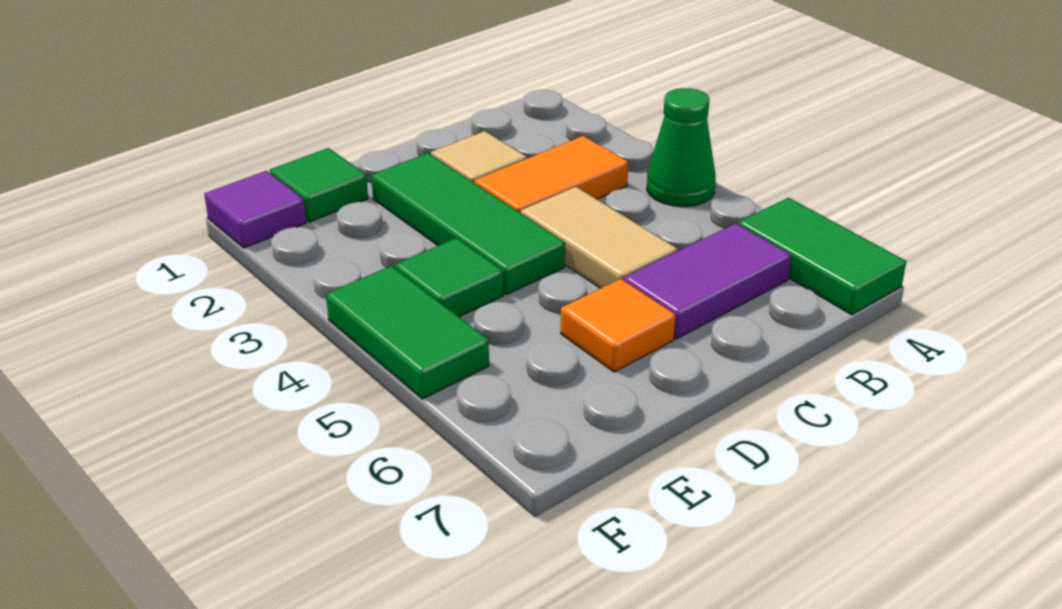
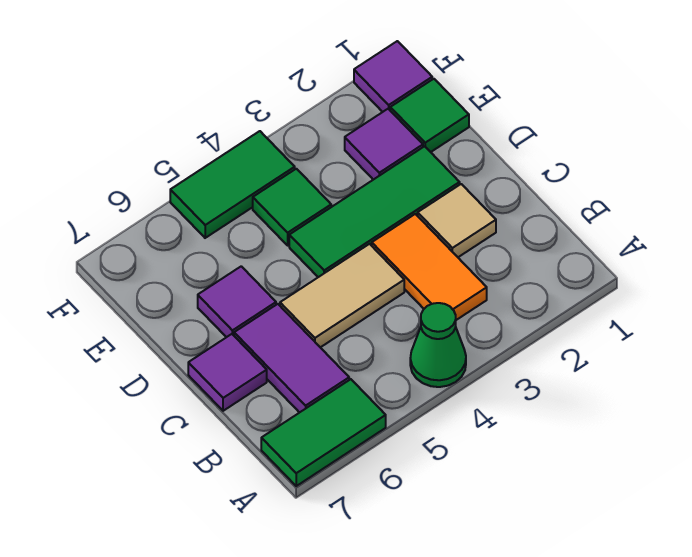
none -> purple 1x1 tile [188,334,267,411]
orange 1x1 tile [561,279,675,372] -> purple 1x1 tile [198,266,276,337]
none -> purple 1x1 tile [345,109,423,180]

